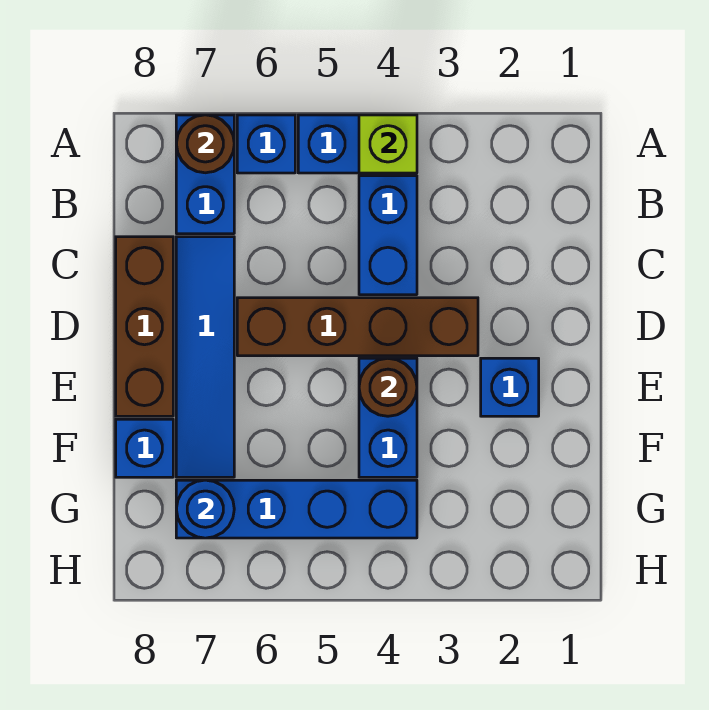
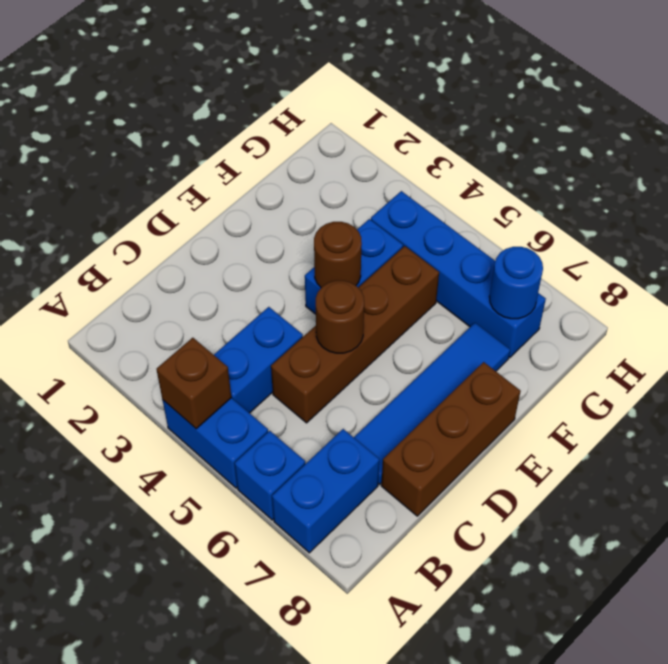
lime 1x1 brick [359,115,417,173] -> brown 1x1 brick [157,338,231,429]
brown 1x1 round brick [176,115,234,173] -> brown 1x1 round brick moved to [316,281,364,353]
brown 1x4 brick [237,298,478,356] -> brown 1x4 brick turned to [271,246,439,423]
blue 1x1 brick [481,358,539,416] -> none
blue 1x1 brick [116,419,173,477] -> none

